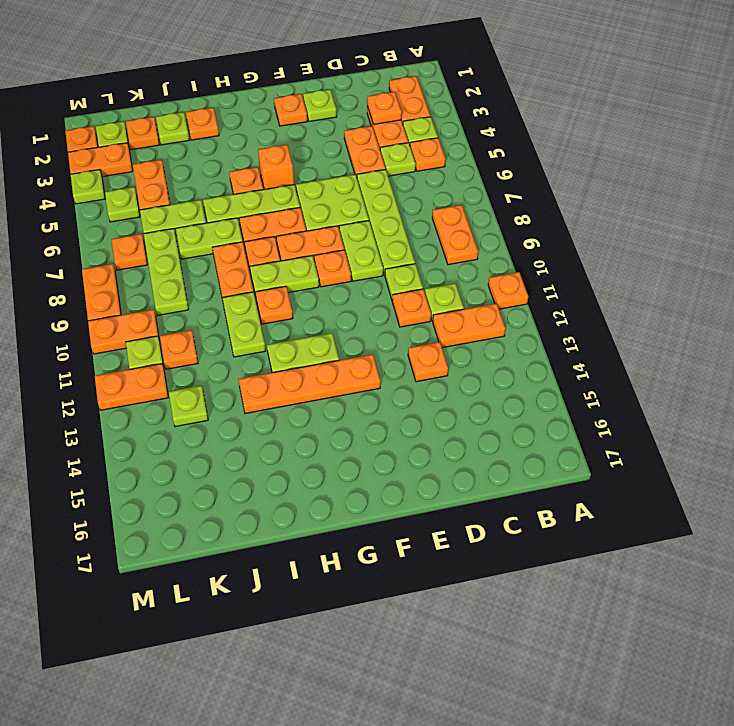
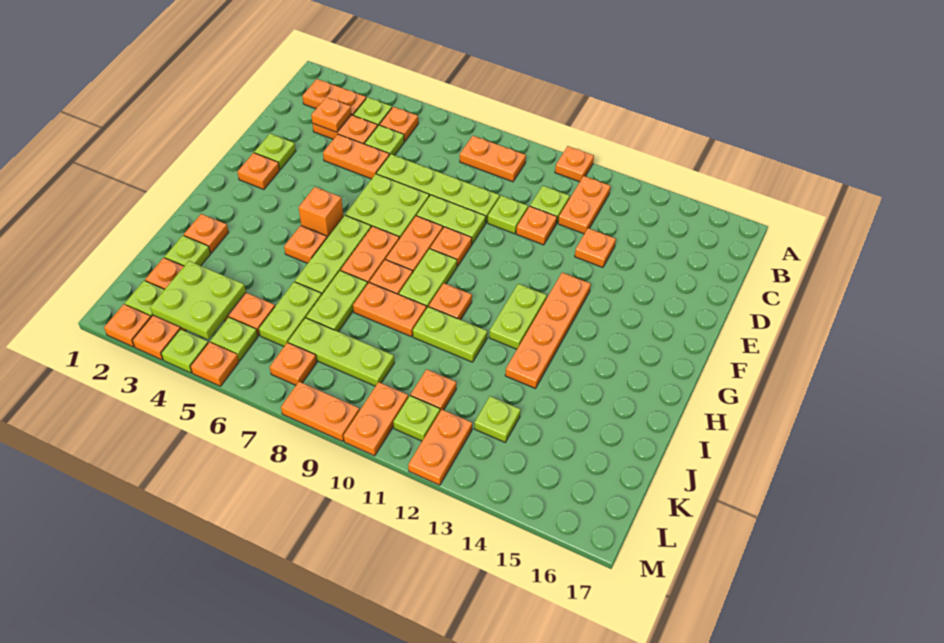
none -> lime 2x2 plate [150,261,246,340]
none -> orange 1x1 plate [190,342,239,386]

